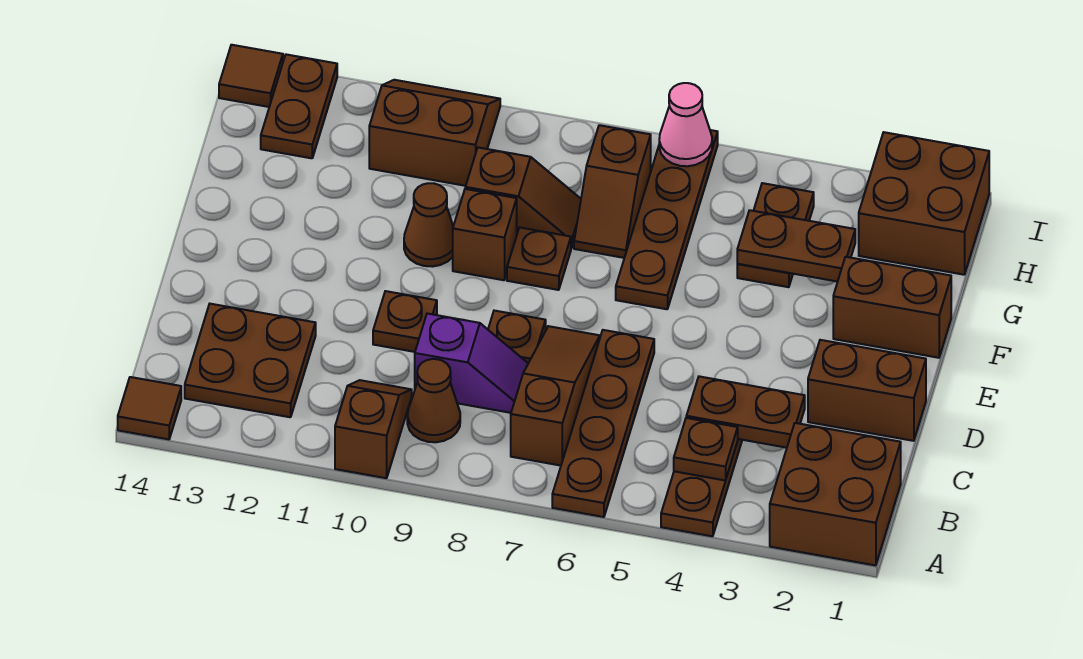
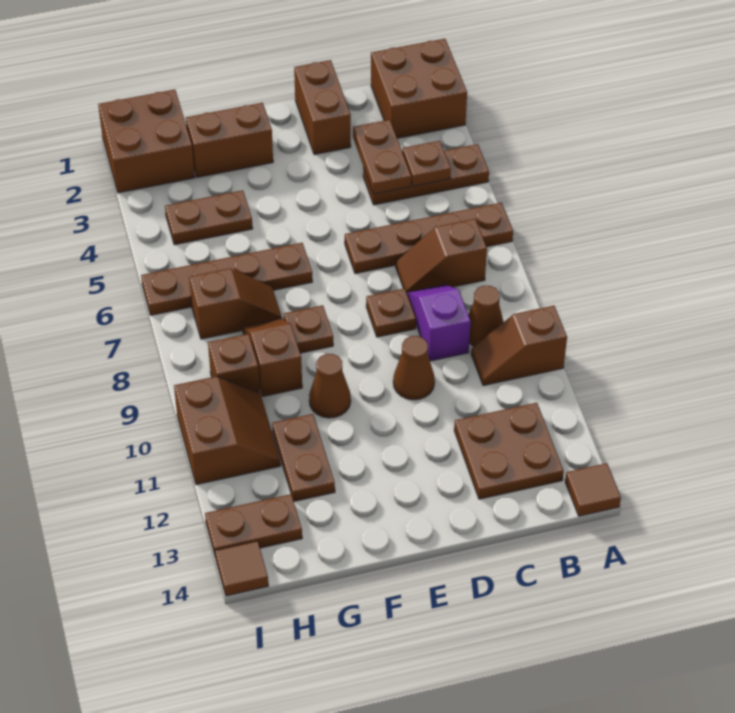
brown 1x3 slope [511,326,600,466] -> brown 1x2 slope [396,219,487,292]
brown 1x1 plate [373,291,437,352] -> brown 1x1 cone [393,336,435,400]
brown 1x2 brick [833,257,951,358] -> brown 1x2 brick turned to [186,103,273,177]
brown 1x1 brick [453,189,517,280] -> brown 1x1 brick moved to [208,334,260,393]
brown 1x2 plate [737,210,855,282] -> brown 1x2 plate moved to [272,414,335,501]
brown 2x2 slope [369,80,500,186] -> brown 2x2 slope turned to [174,376,281,485]
pink 1x1 cone [659,83,712,166] -> none

